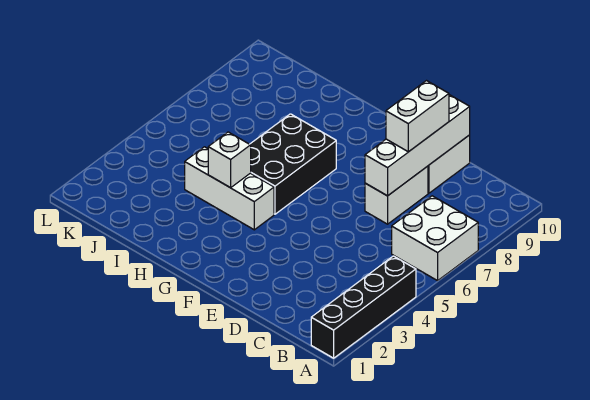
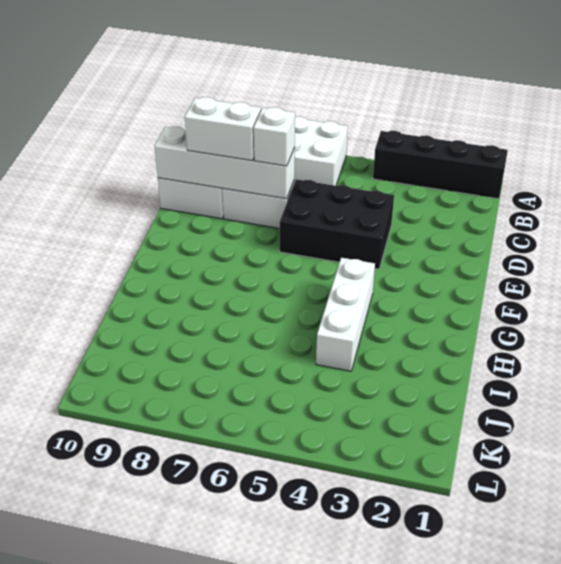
black 2x3 brick [250,114,336,214] -> black 2x3 brick moved to [280,179,394,269]
white 1x1 brick [208,132,251,188] -> white 1x1 brick moved to [254,107,295,166]

